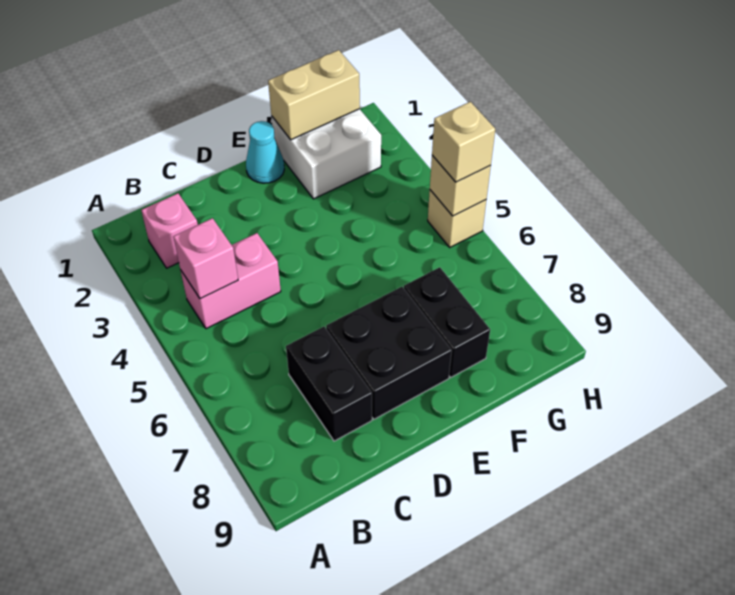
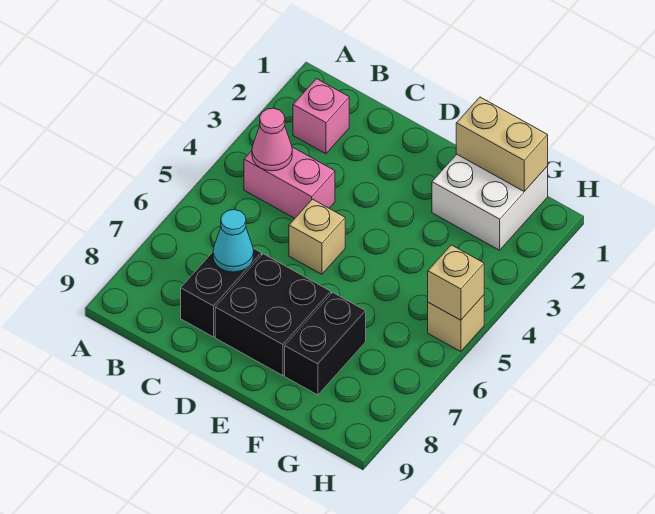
pink 1x1 brick [173,218,238,299] -> pink 1x1 cone [252,108,292,171]
cyan 1x1 cone [246,121,284,183] -> cyan 1x1 cone moved to [213,210,254,272]
tan 1x1 brick [432,102,495,182] -> tan 1x1 brick moved to [289,199,345,274]

